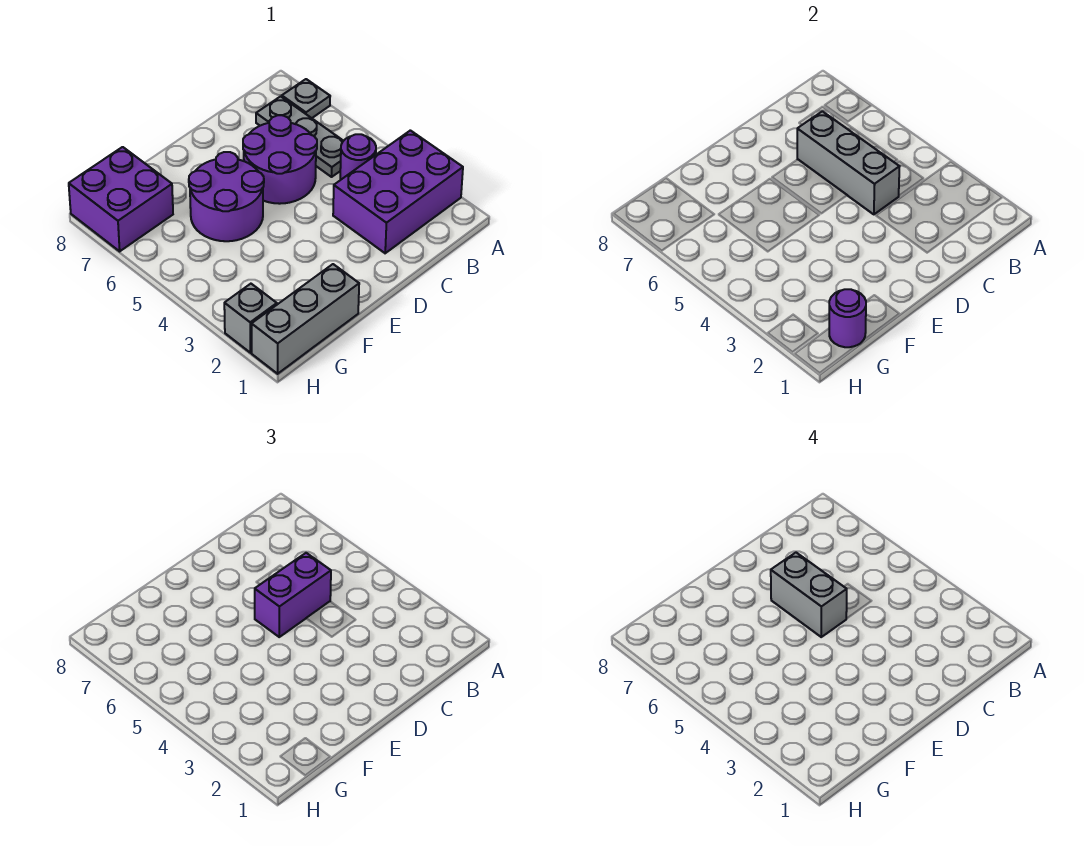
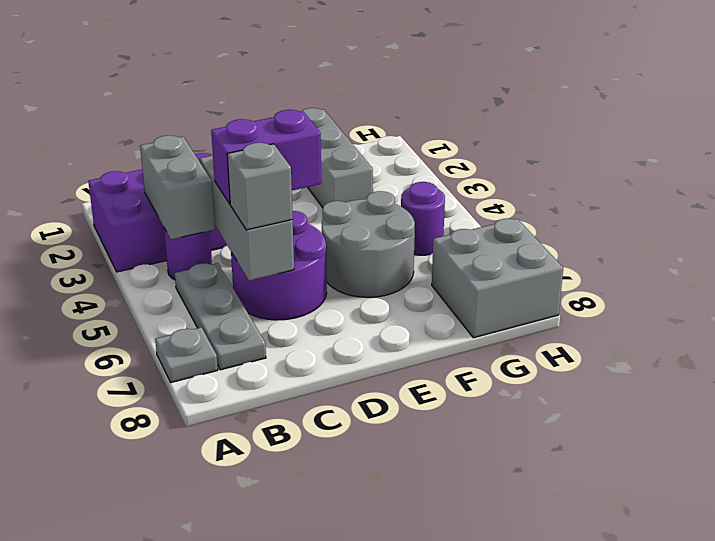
grey 1x2 brick [771,553,847,637] -> grey 1x2 brick moved to [140,136,215,239]
purple 2x2 round brick [189,152,264,241] -> grey 2x2 round brick [322,191,415,297]
grey 1x3 brick [252,264,359,374] -> grey 1x3 brick turned to [301,108,373,208]
purple 1x1 round brick [829,289,866,347] -> purple 1x1 round brick moved to [401,182,445,255]
purple 2x2 brick [69,147,173,251] -> grey 2x2 brick [432,219,563,338]
grey 1x1 brick [224,284,277,353] -> grey 1x1 brick moved to [227,143,293,230]

